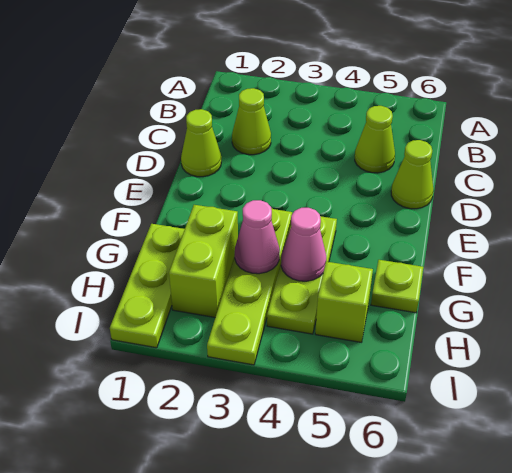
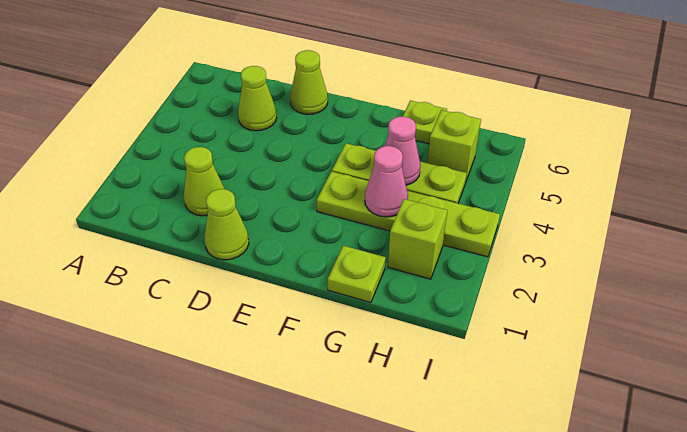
lime 1x3 plate [110,224,185,348] -> lime 1x1 plate [328,246,386,303]
lime 1x2 brick [169,205,238,317] -> lime 1x1 brick [388,199,447,279]

